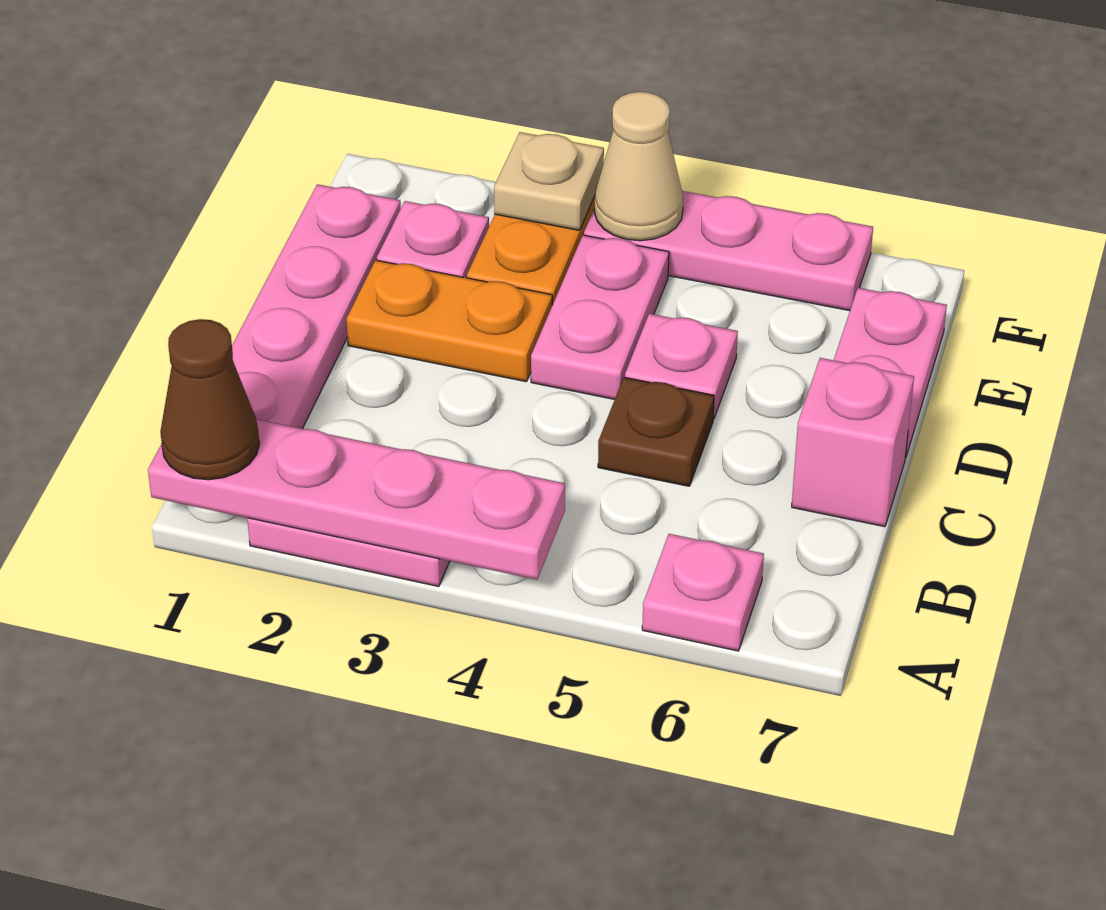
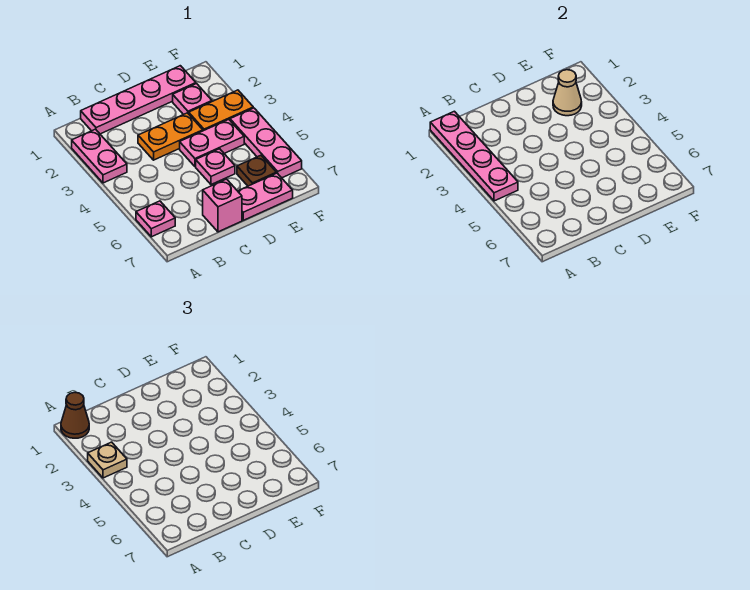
brown 1x1 plate [598,377,714,486] -> brown 1x1 plate moved to [237,155,276,186]
orange 1x2 plate [346,260,552,382] -> orange 1x2 plate turned to [138,113,203,160]
tan 1x1 plate [494,132,604,230] -> tan 1x1 plate moved to [88,442,127,478]
tan 1x1 cone [594,92,683,241] -> tan 1x1 cone moved to [553,70,582,116]

